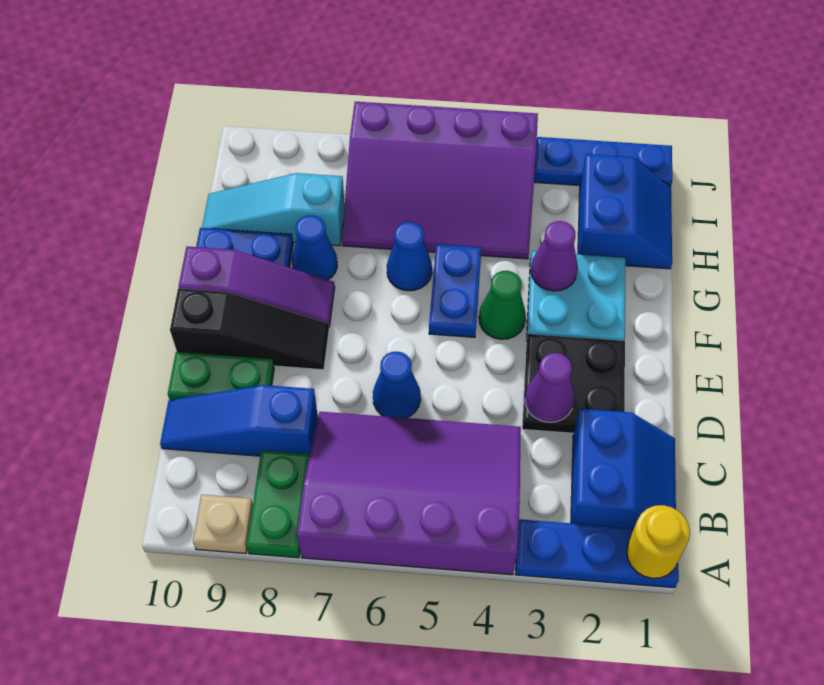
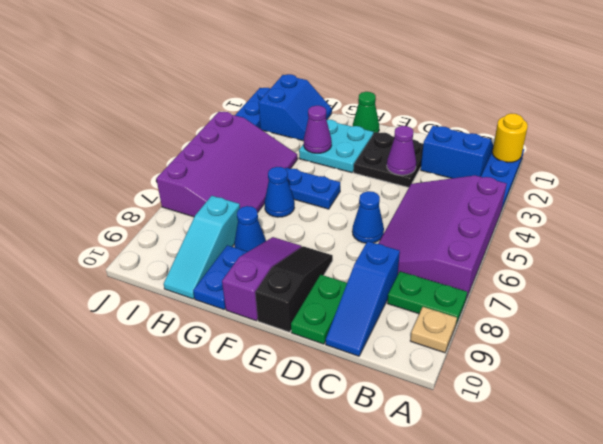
green 1x1 cone [479,271,526,339] -> green 1x1 cone moved to [353,92,379,134]
blue 2x2 slope [578,154,672,269] -> blue 2x2 slope turned to [259,74,332,141]

